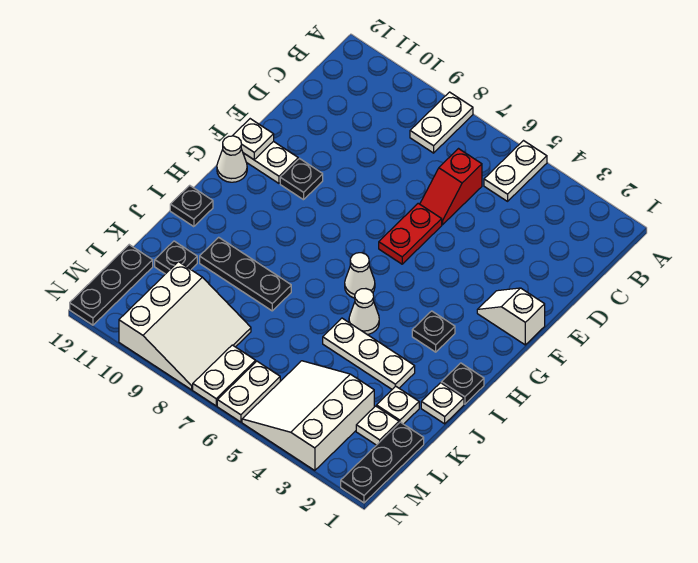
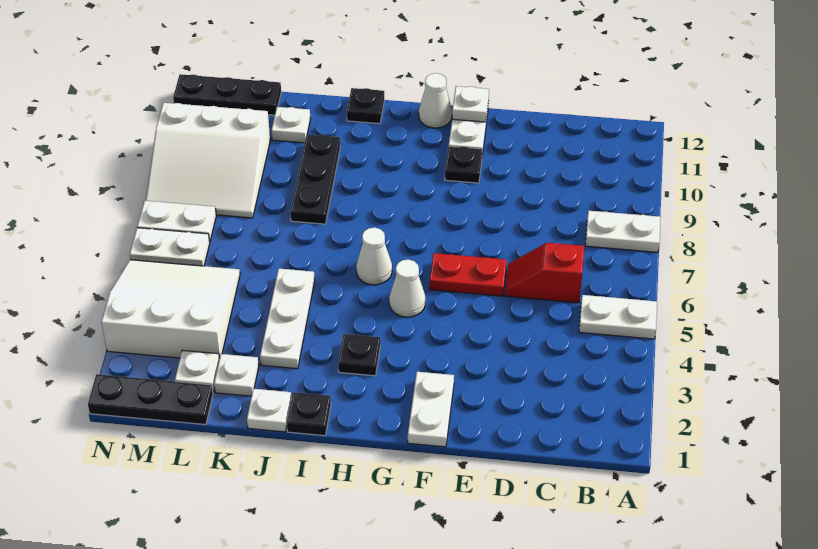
white 1x2 slope [477,288,545,345] -> white 1x2 plate [408,372,454,447]
white 1x1 cone [349,289,379,335] -> white 1x1 cone moved to [389,260,425,317]
black 1x1 plate [155,241,197,274] -> white 1x1 plate [271,107,310,143]

